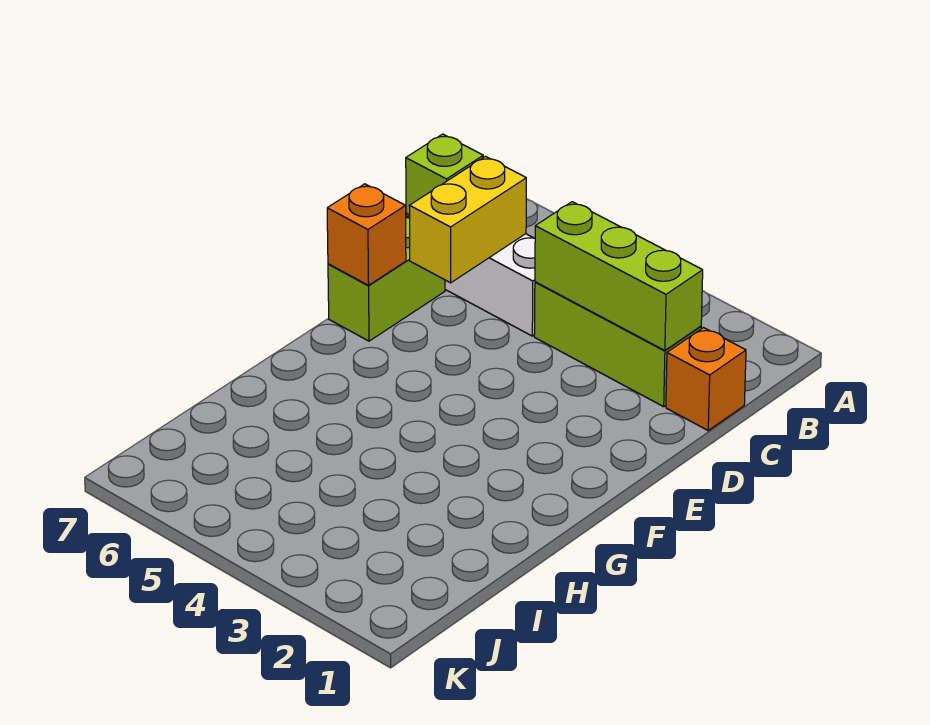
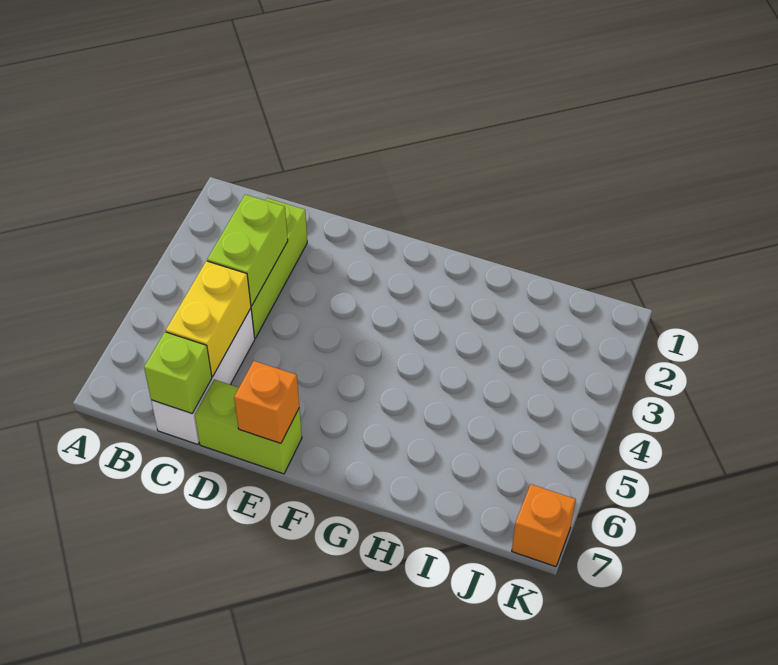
orange 1x1 brick [666,328,746,430] -> orange 1x1 brick moved to [512,484,576,567]
lime 1x3 brick [535,202,703,351] -> lime 1x2 brick [207,194,288,306]
yellow 1x2 brick [409,156,526,283] -> yellow 1x2 brick turned to [166,261,251,376]

